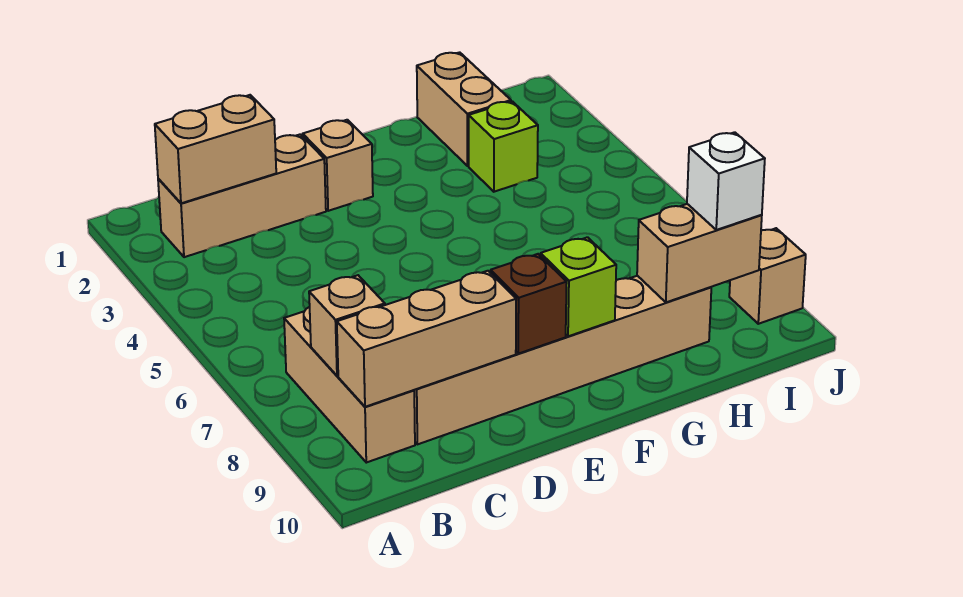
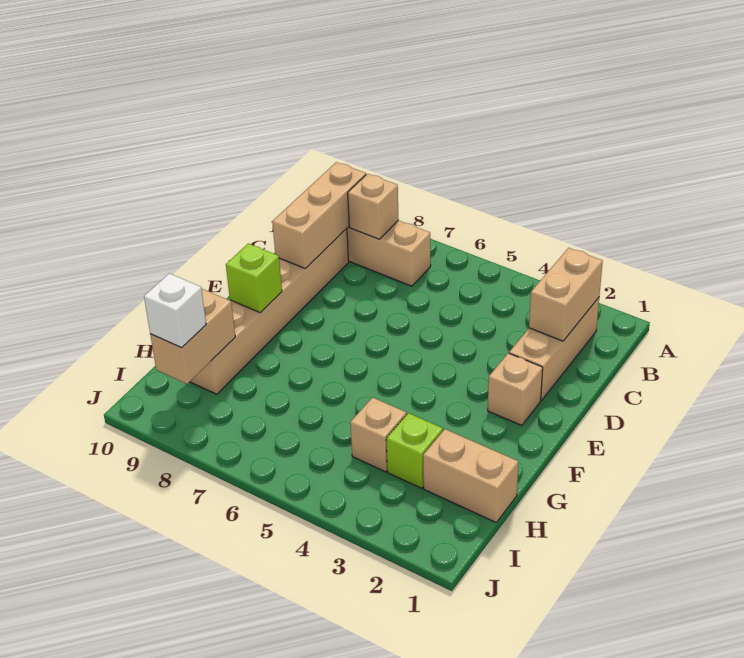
brown 1x1 brick [491,254,567,354] -> none
tan 1x1 brick [729,228,806,324] -> tan 1x1 brick moved to [350,397,407,472]

